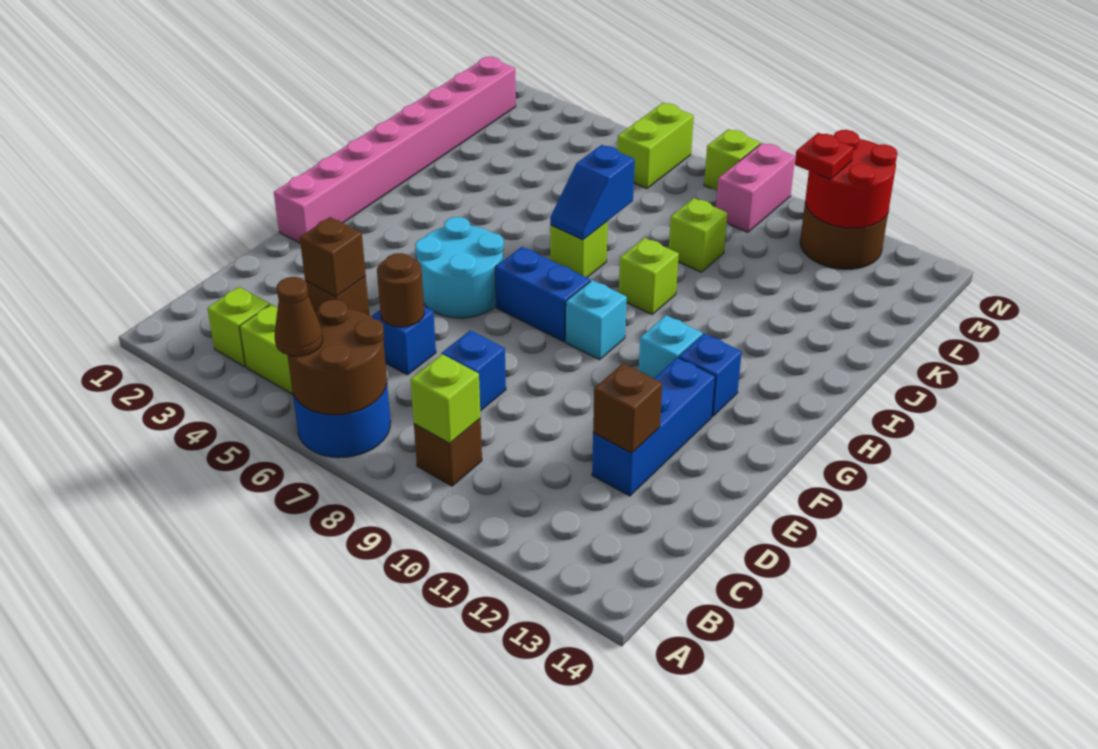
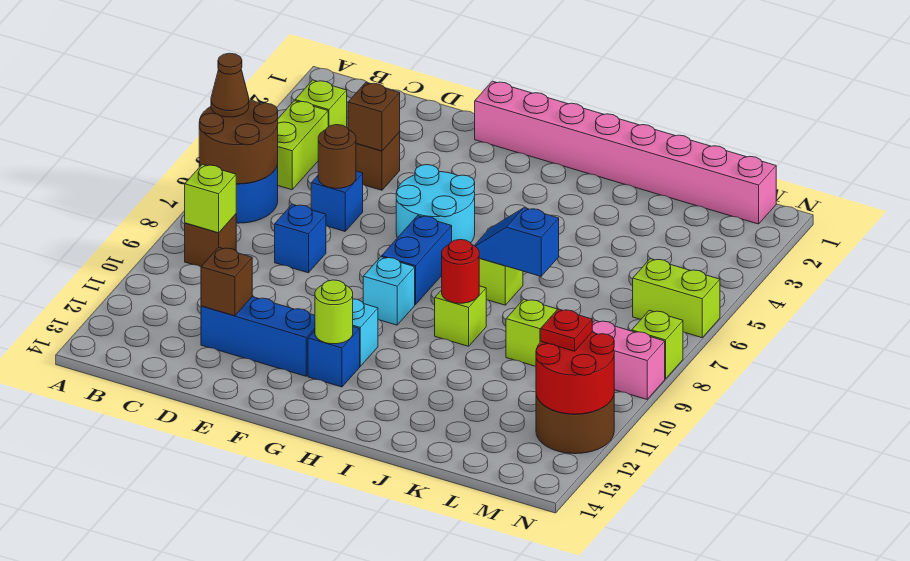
none -> lime 1x1 round brick [315,280,353,344]
none -> red 1x1 round brick [442,240,480,303]

